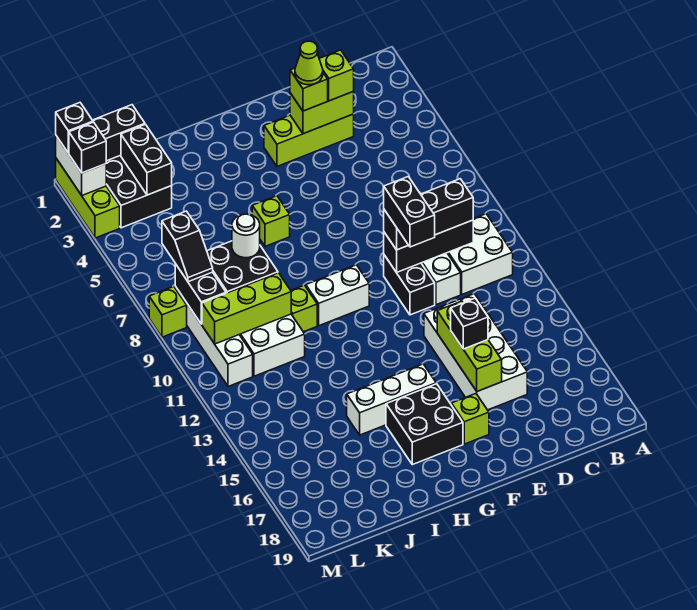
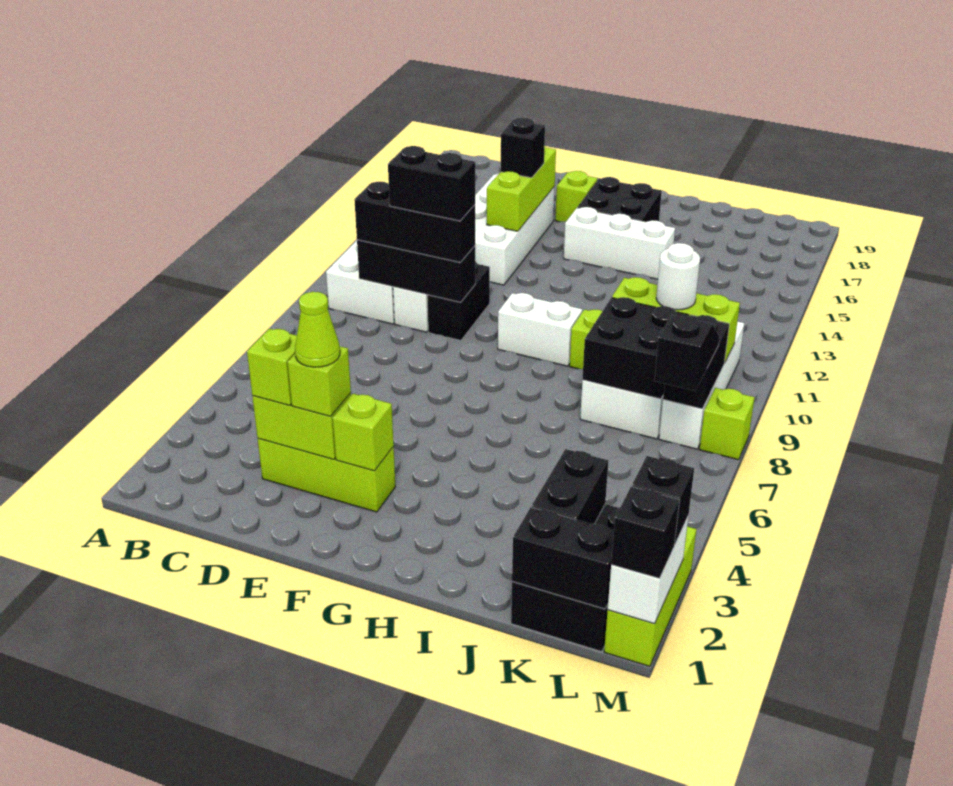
black 1x2 brick [384,177,435,247] -> black 1x2 brick turned to [388,146,475,221]
lime 1x1 brick [252,196,290,246] -> lime 1x1 brick moved to [333,394,394,471]
white 1x1 round brick [232,214,260,258] -> white 1x1 round brick moved to [656,243,700,310]

